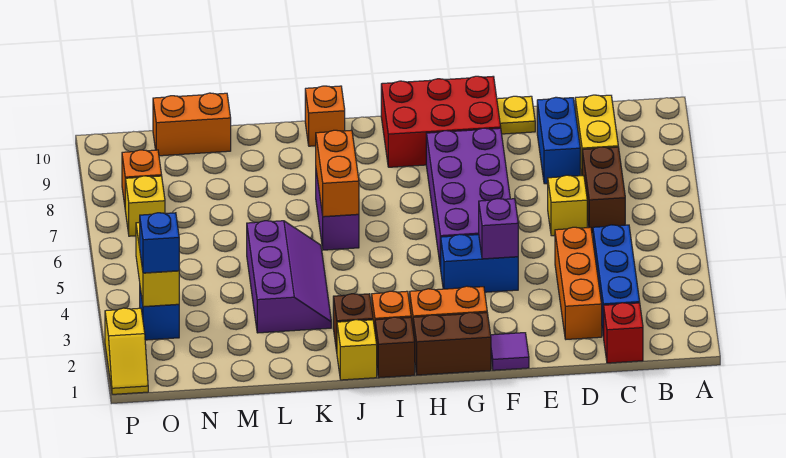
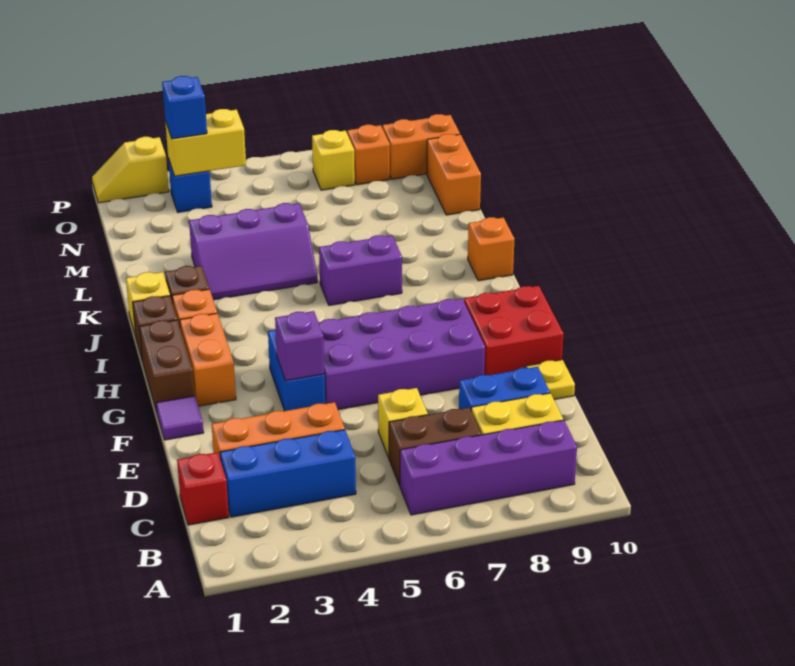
none -> purple 1x4 brick [400,420,577,515]
red 2x3 brick [381,76,501,167] -> red 2x2 brick [464,286,564,375]
orange 1x2 brick [316,130,359,217] -> orange 1x2 brick moved to [383,114,460,179]

